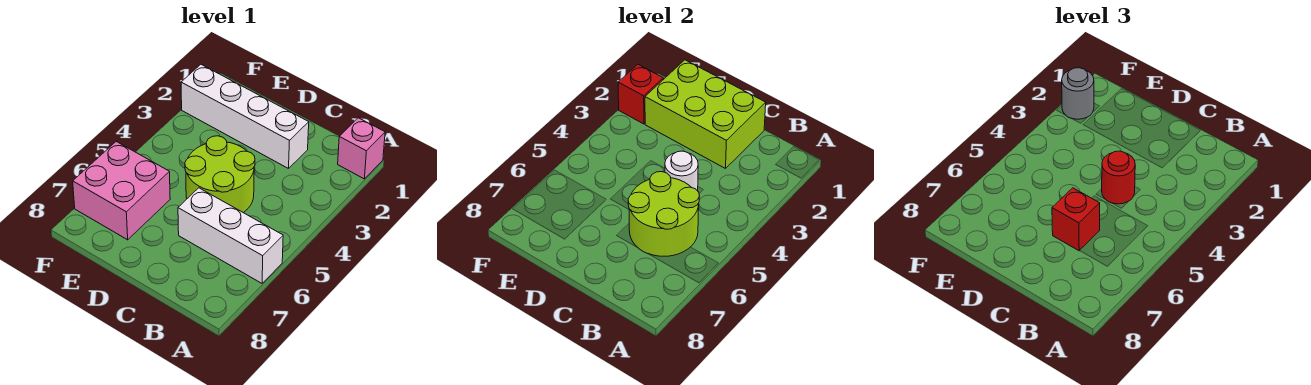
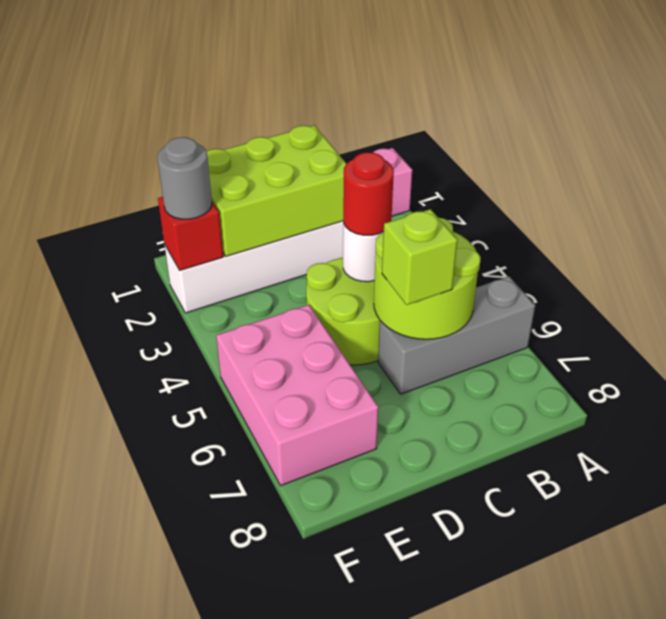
white 1x3 brick [178,188,283,283] -> grey 1x3 brick [378,276,535,394]
red 1x1 brick [1052,188,1100,251] -> lime 1x1 brick [382,209,457,305]
pink 2x2 brick [73,142,170,240] -> pink 2x3 brick [216,305,378,486]

